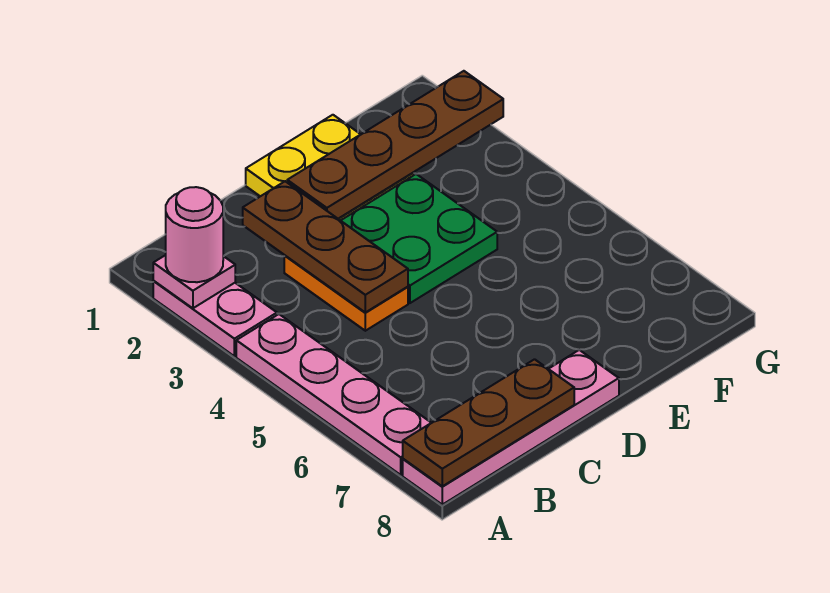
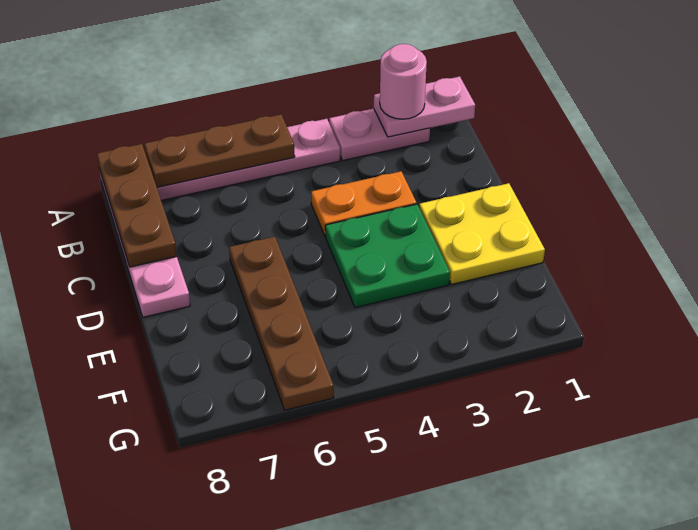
pink 1x1 plate [153,255,235,308] -> pink 1x2 plate [374,76,475,137]
brown 1x3 plate [243,181,408,312] -> brown 1x3 plate moved to [144,114,295,187]
brown 1x4 plate [287,71,503,219] -> brown 1x4 plate moved to [229,237,334,410]

